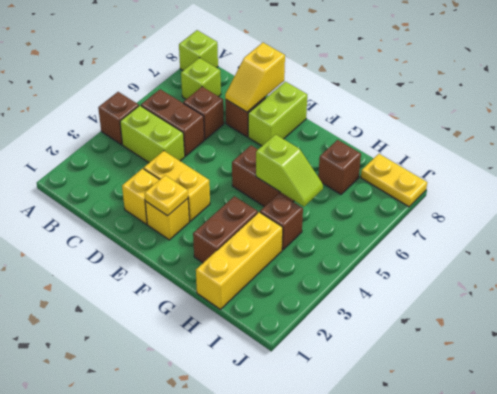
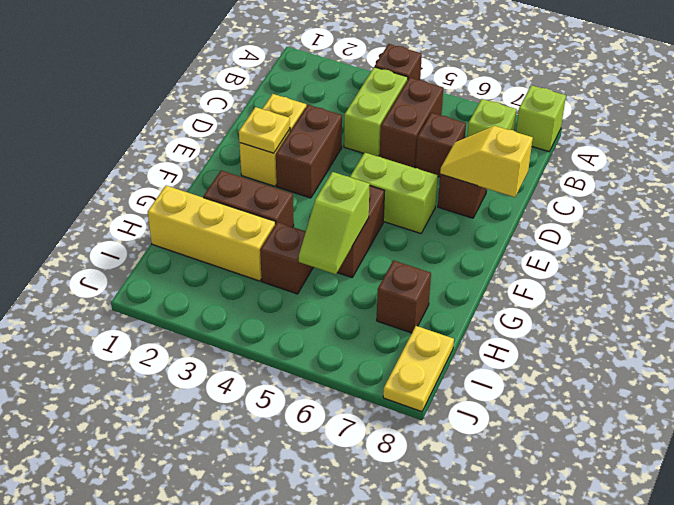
yellow 1x2 brick [144,151,210,221] -> brown 1x2 brick [276,105,342,198]
lime 1x2 brick [248,82,307,146] -> lime 1x2 brick moved to [350,153,438,234]

